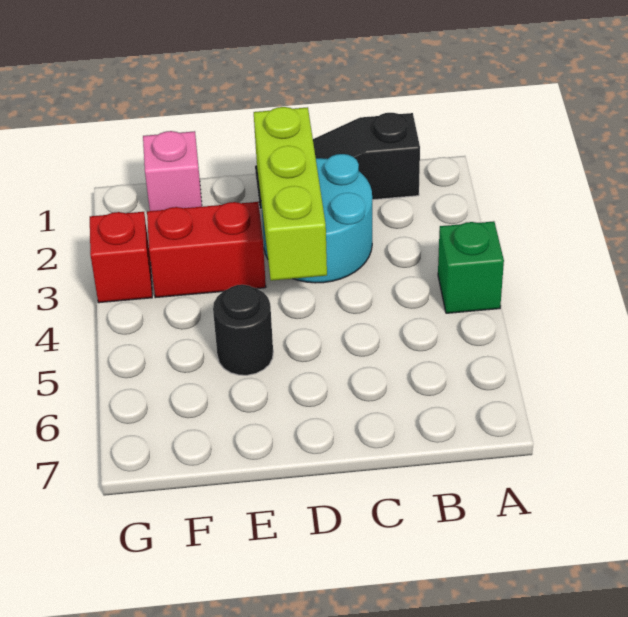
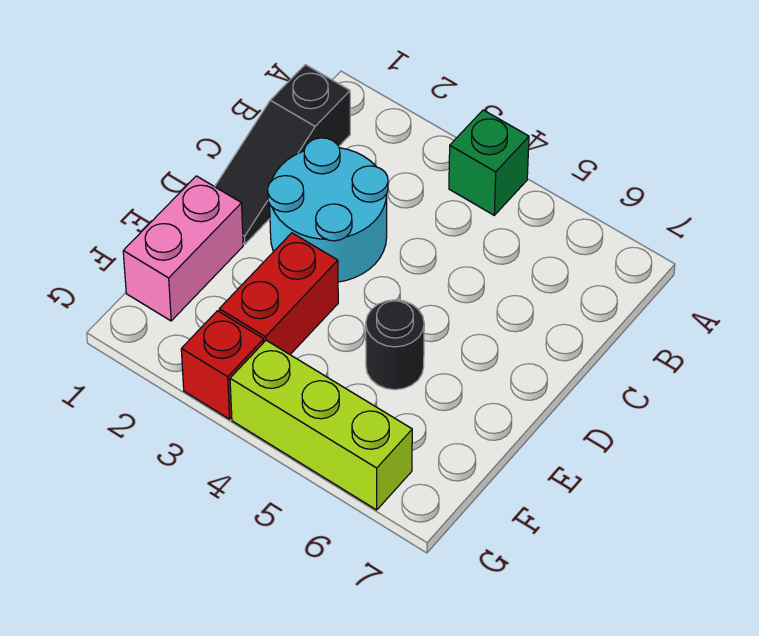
lime 1x3 brick [254,107,327,281] -> lime 1x3 brick moved to [230,340,412,510]
pink 1x1 brick [143,131,202,211] -> pink 1x2 brick [123,176,243,321]

